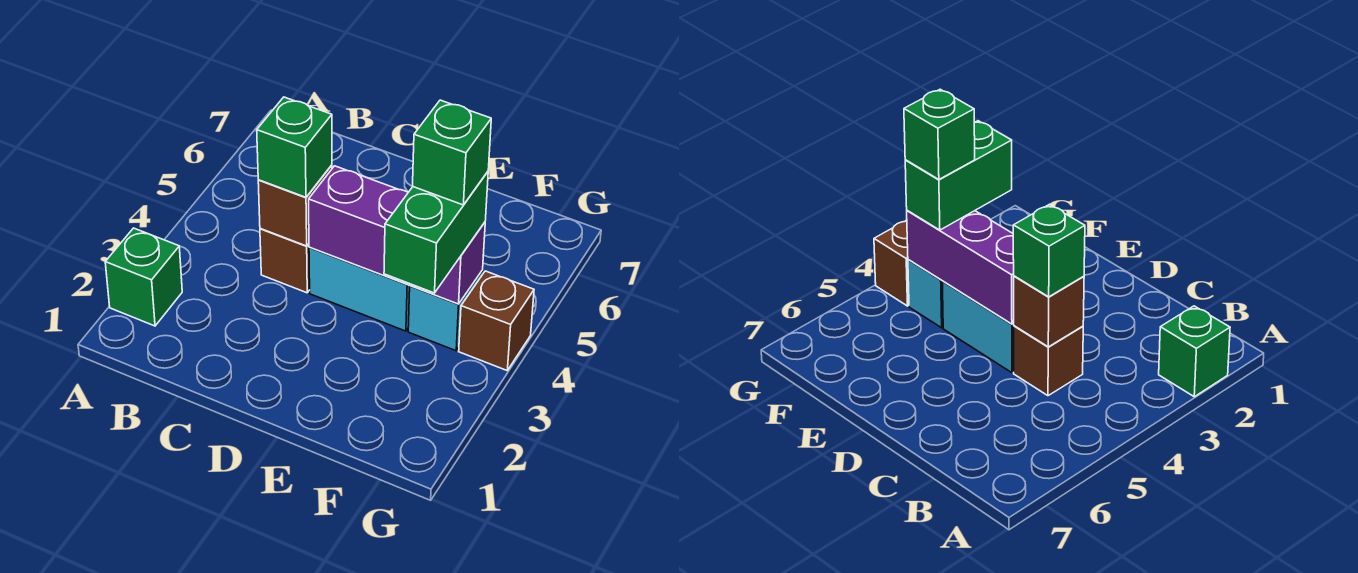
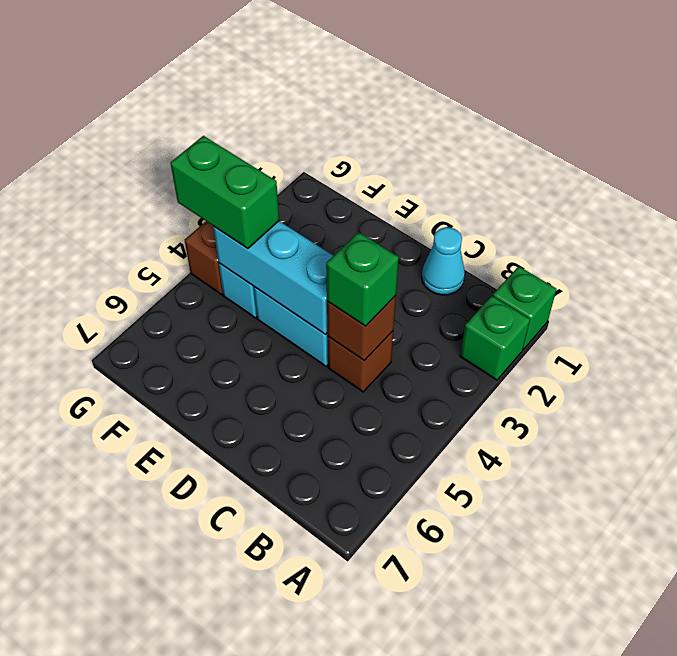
none -> cyan 1x1 cone [422,227,465,295]
purple 1x3 brick [309,166,485,304] -> cyan 1x3 brick [213,221,333,335]
green 1x2 brick [384,172,488,293] -> green 1x2 brick turned to [171,136,279,249]
green 1x1 brick [413,100,491,205] -> green 1x1 brick moved to [493,266,557,349]

